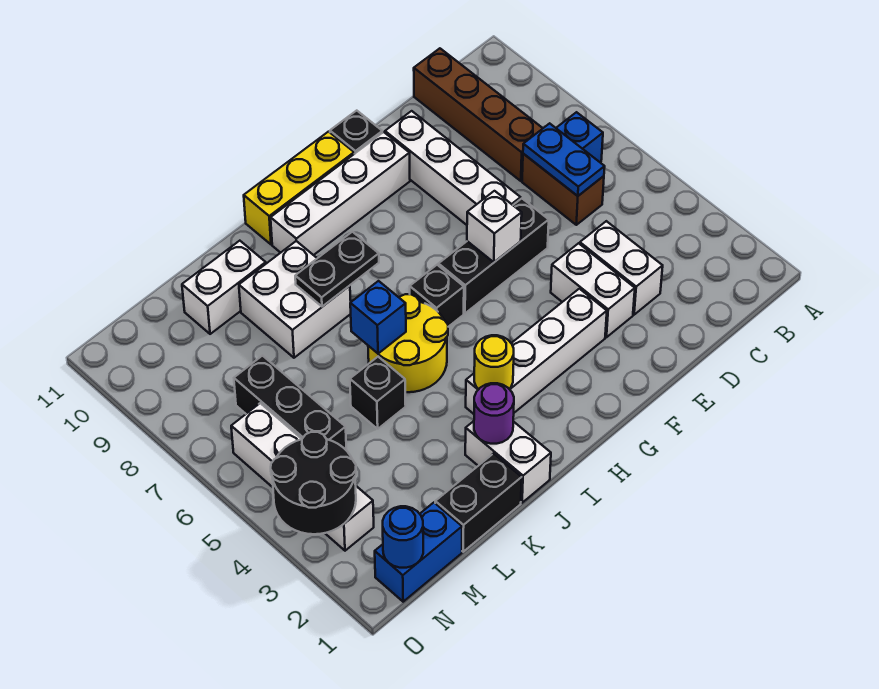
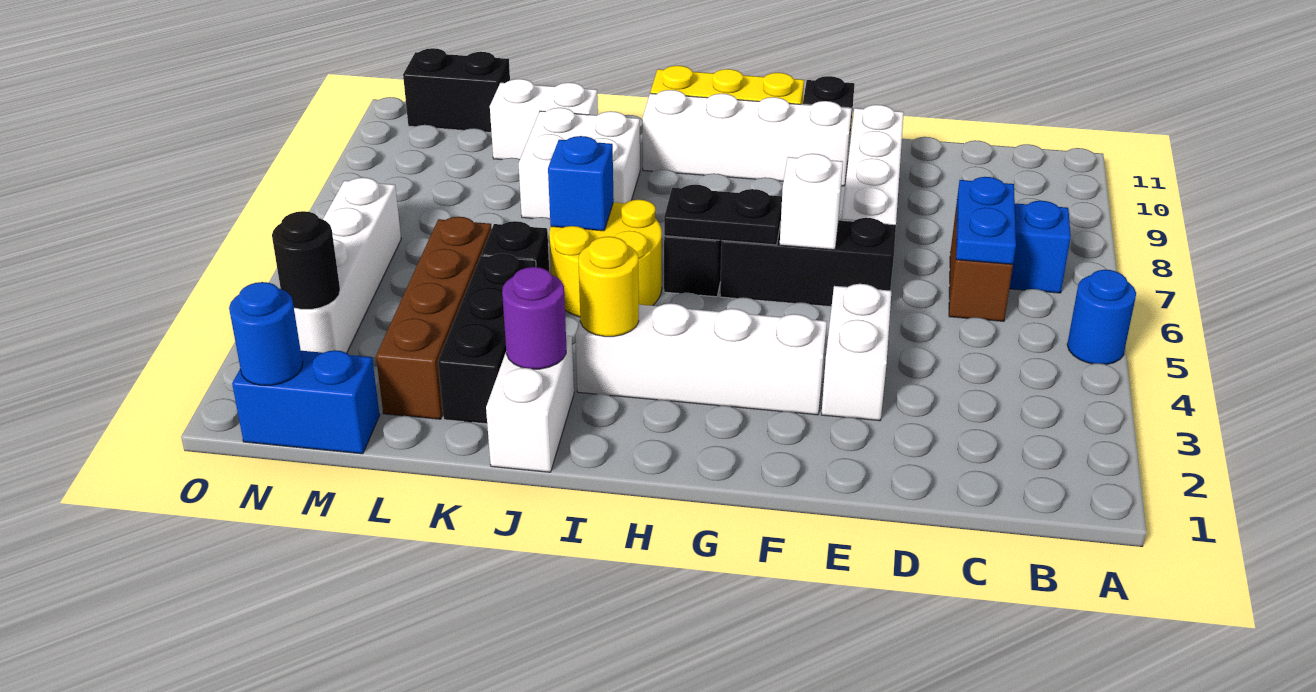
none -> blue 1x1 round brick [1067,270,1136,365]
brown 1x4 brick [414,48,543,181] -> brown 1x4 brick moved to [376,217,492,419]
white 1x2 brick [580,221,663,315] -> none
black 1x2 plate [295,232,379,307] -> black 1x2 plate moved to [664,185,782,245]
black 1x2 brick [435,454,522,552] -> black 1x2 brick moved to [403,48,510,132]
black 1x3 brick [234,356,347,451] -> black 1x3 brick moved to [438,254,536,424]
black 2x2 round brick [271,432,356,534] -> black 1x1 round brick [272,211,340,309]

